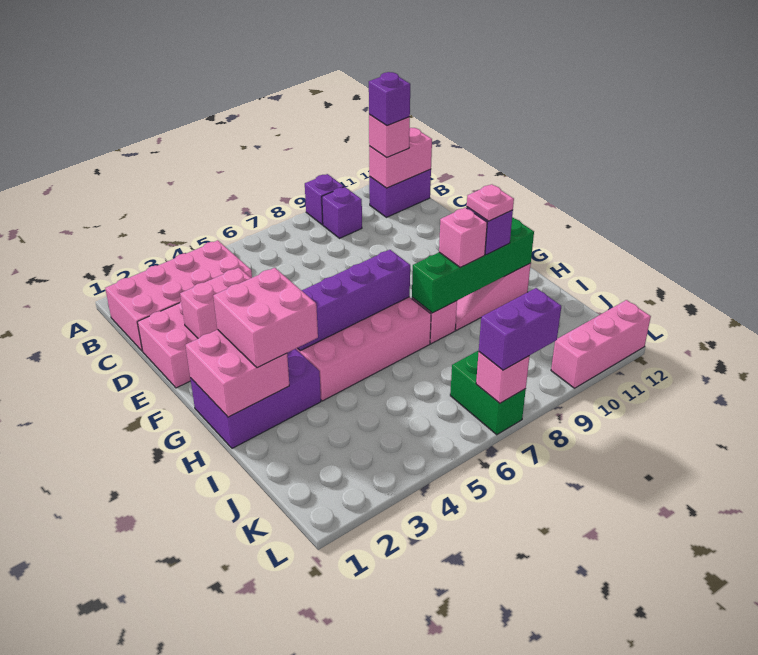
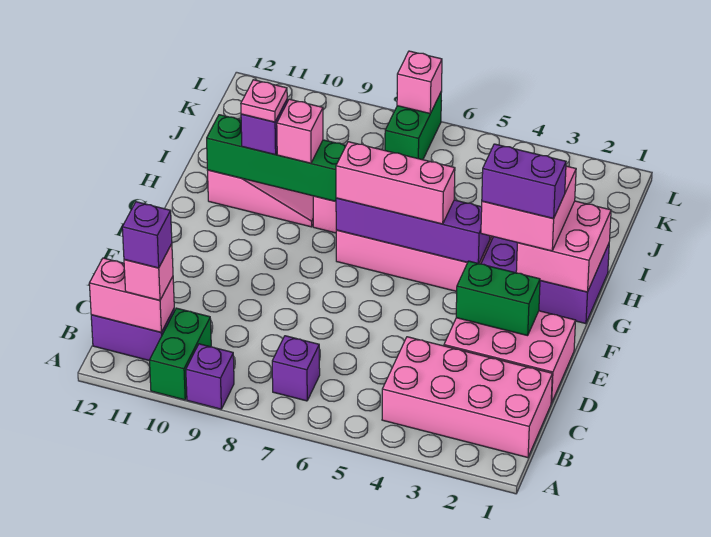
none -> green 1x2 brick [149,308,211,400]
purple 1x1 brick [322,187,362,238] -> purple 1x1 brick moved to [272,336,320,401]
pink 1x2 brick [180,268,250,338] -> green 1x2 brick [456,261,540,336]
purple 1x2 brick [479,288,561,370] -> purple 1x2 brick moved to [482,144,566,219]
pink 1x3 brick [551,300,651,388] -> pink 1x3 brick moved to [336,142,455,224]

